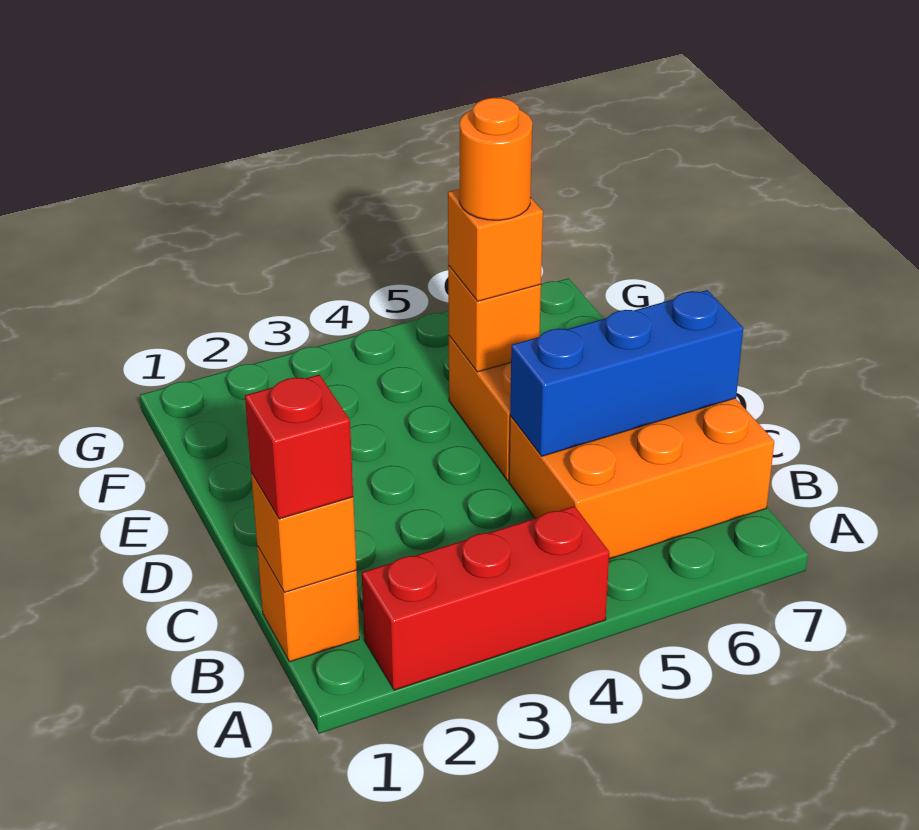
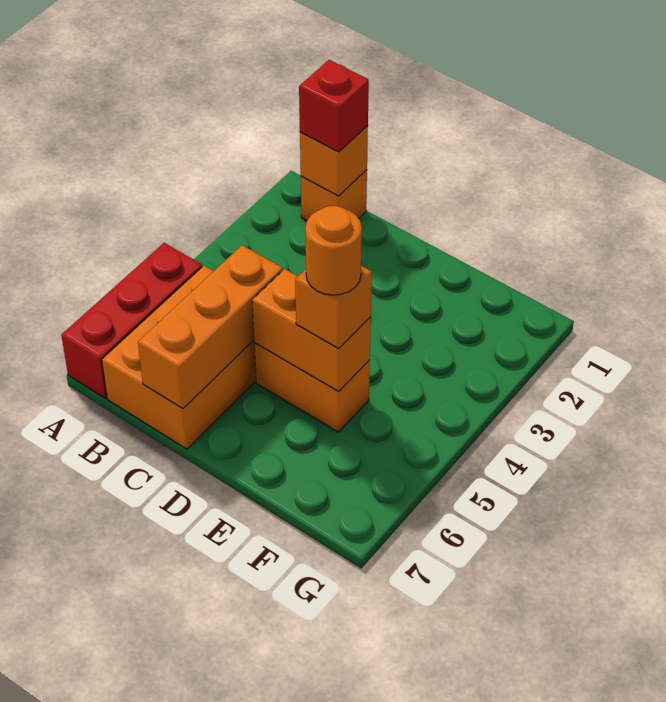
red 1x3 brick [362,506,609,690] -> red 1x3 brick moved to [61,243,202,398]
blue 1x3 brick [510,290,743,456] -> orange 1x3 brick [138,245,283,409]
orange 1x1 brick [448,266,541,372] -> orange 1x2 brick [252,269,371,392]

